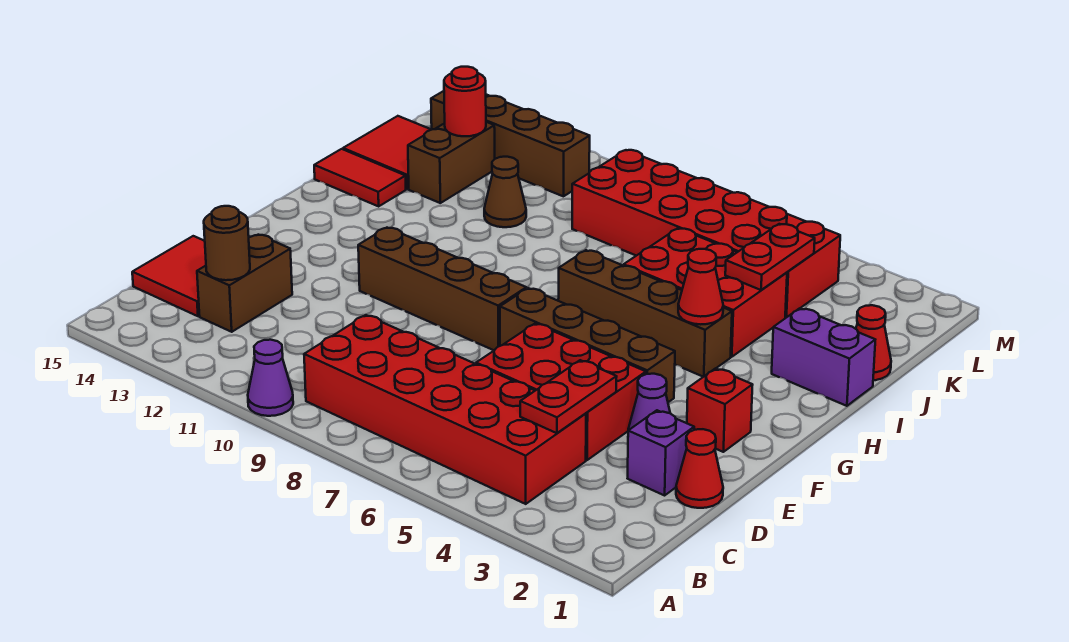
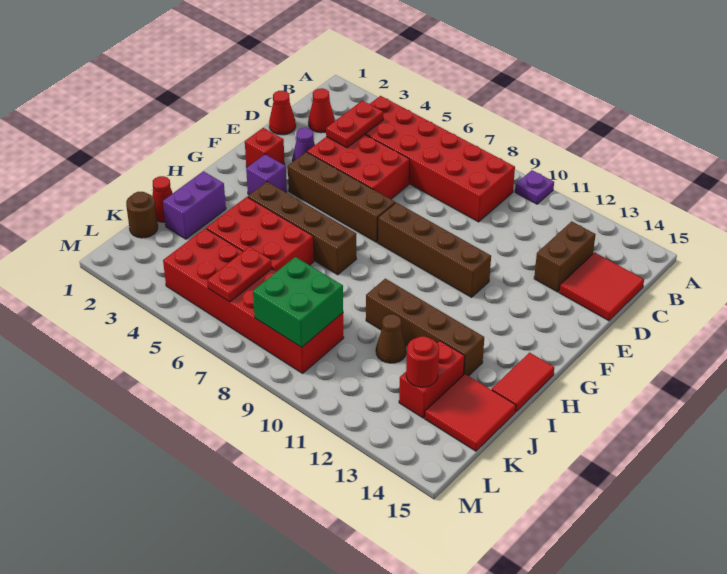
purple 1x1 cone [248,340,293,416] -> purple 1x1 plate [515,170,554,204]
brown 1x1 round brick [204,206,250,280] -> brown 1x1 round brick moved to [126,192,158,238]
purple 1x1 brick [628,410,694,495] -> purple 1x1 brick moved to [246,154,287,195]
red 1x1 cone [678,249,723,324] -> red 1x1 cone moved to [308,88,335,133]
purple 1x2 brick [772,308,875,406] -> purple 1x2 brick turned to [163,171,226,239]
red 1x2 tile [314,149,406,206] -> red 1x2 tile turned to [492,353,554,412]
red 1x2 plate [725,224,815,290] -> red 1x2 plate moved to [207,247,272,302]
brown 1x2 brick [408,122,495,203] -> red 1x2 brick [399,341,465,418]
none -> green 2x2 brick [253,257,343,347]
brown 1x4 brick [431,91,590,196] -> brown 1x4 brick moved to [366,279,484,376]

